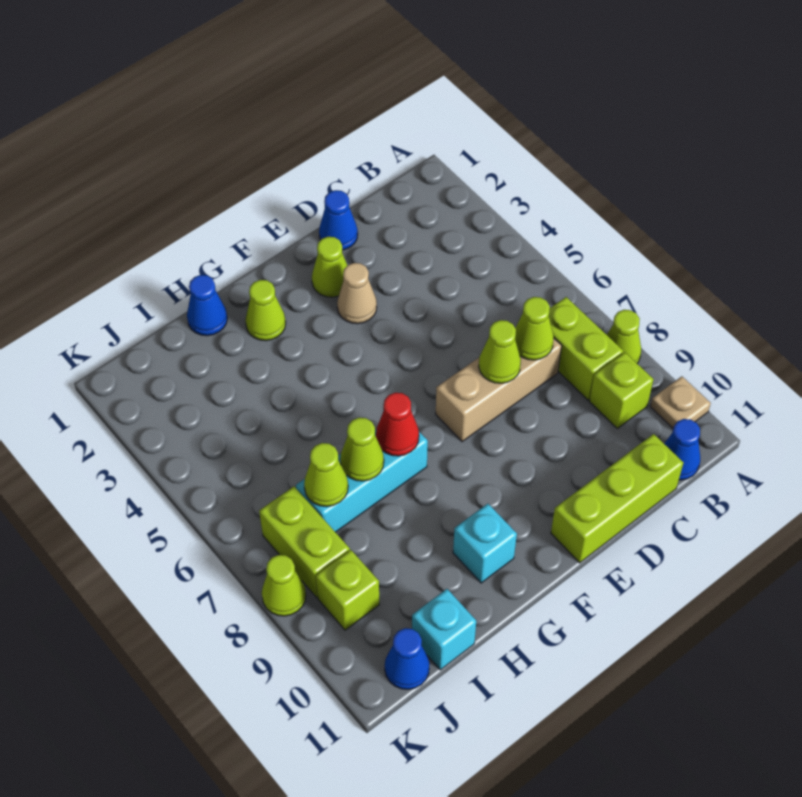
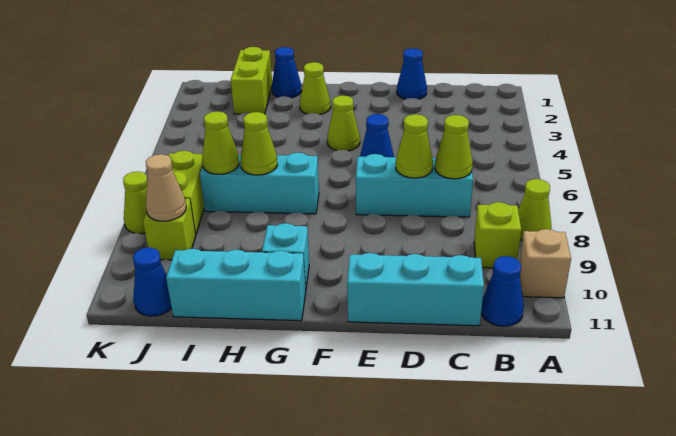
tan 1x1 plate [650,376,711,428] -> tan 1x1 brick [520,229,571,298]
lime 1x2 brick [549,297,623,400] -> lime 1x2 brick moved to [231,47,272,114]
tan 1x3 brick [436,339,562,442] -> cyan 1x3 brick [356,154,473,217]
lime 1x3 brick [551,434,684,563] -> cyan 1x3 brick [347,253,484,326]
lime 1x1 cone [312,237,347,297] -> lime 1x1 cone moved to [327,95,360,151]
tan 1x1 cone [337,263,377,324] -> tan 1x1 cone moved to [146,154,186,221]
none -> blue 1x1 cone [360,114,394,157]
red 1x1 cone [376,393,419,456] -> none
cyan 1x1 brick [412,589,476,670] -> cyan 1x3 brick [166,249,306,321]

